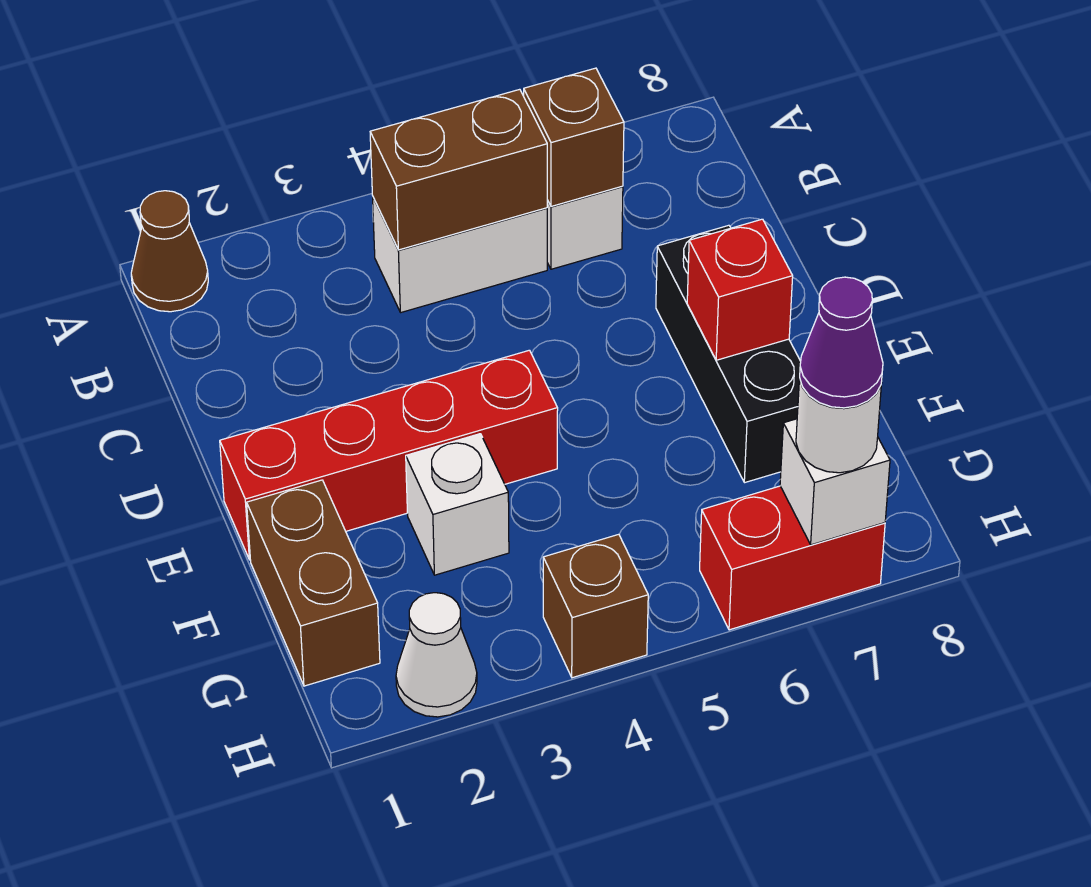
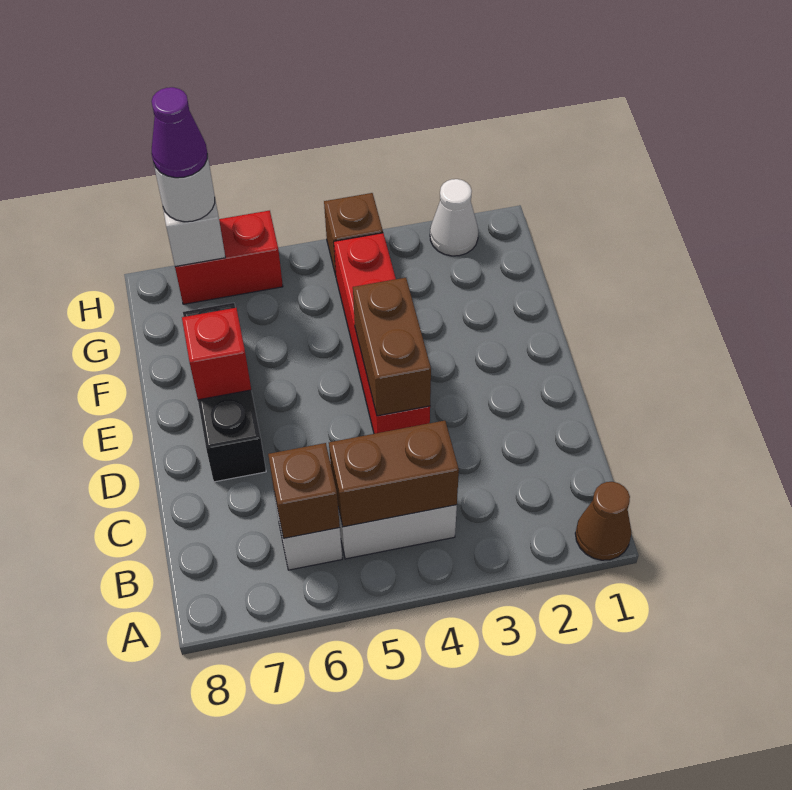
red 1x4 brick [220,350,558,560] -> red 1x4 brick turned to [334,233,430,434]
brown 1x2 brick [247,480,380,686] -> brown 1x2 brick moved to [353,278,431,416]
white 1x1 brick [406,434,509,575] -> none

